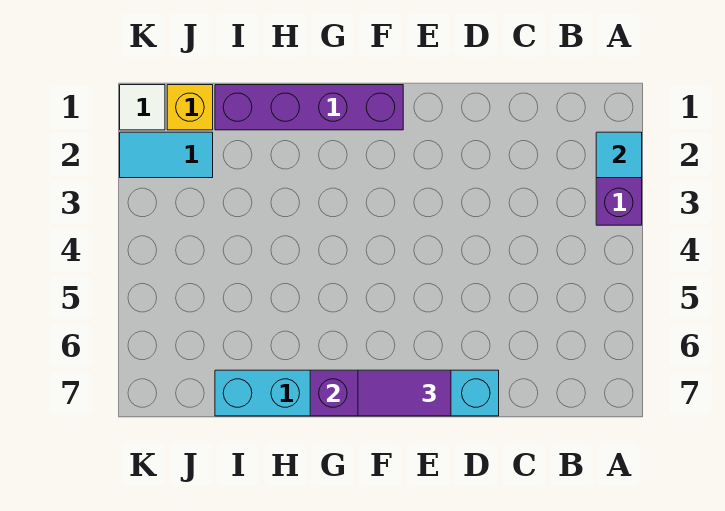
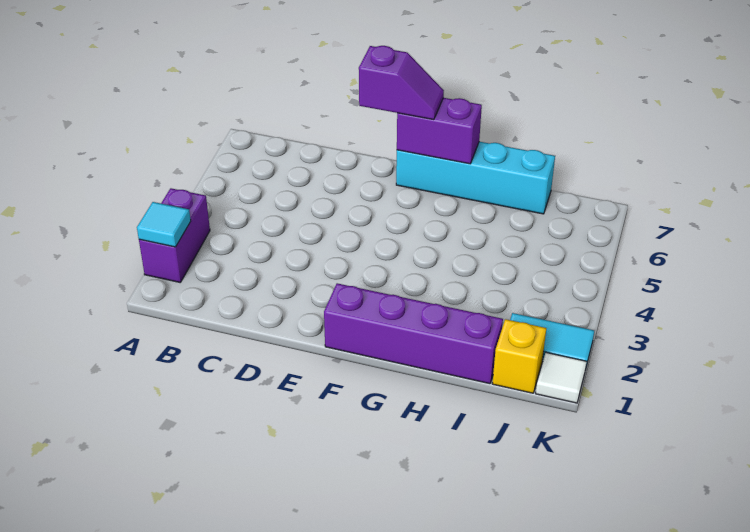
cyan 1x6 brick [215,370,499,416] -> cyan 1x4 brick [396,142,555,214]
purple 1x2 tile [358,370,451,416] -> purple 1x2 slope [359,46,444,120]

